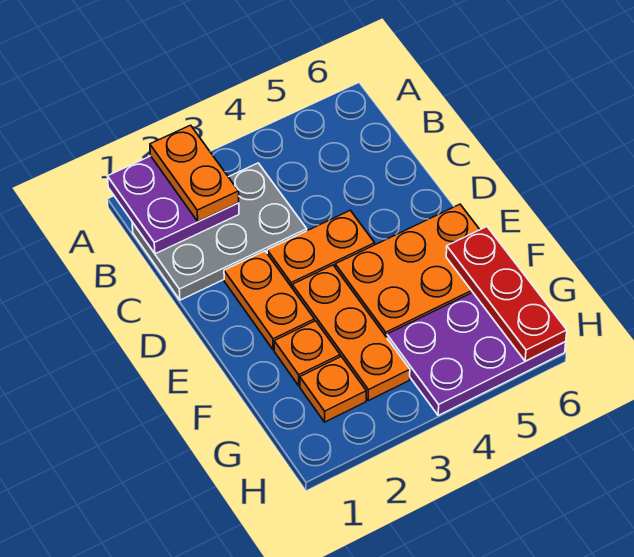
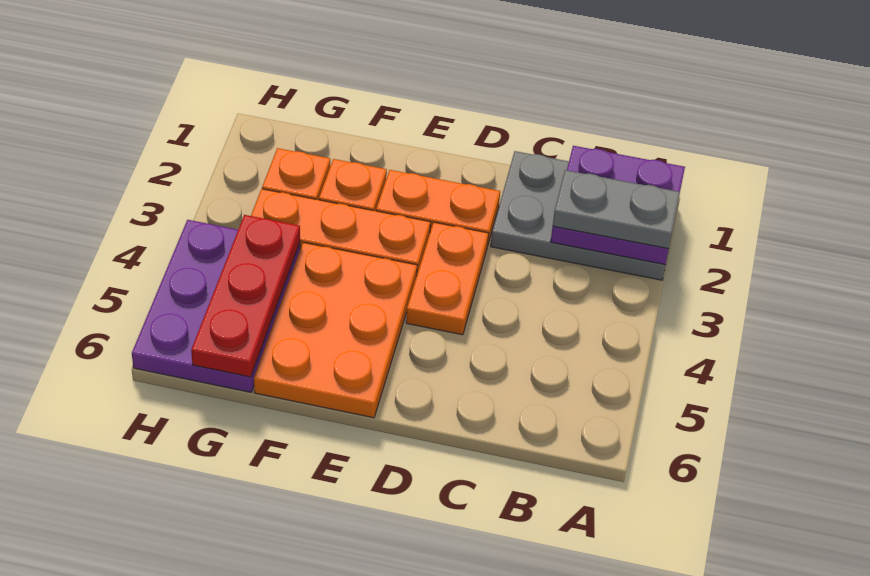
orange 1x2 plate [150,125,239,222] -> grey 1x2 plate [553,170,680,249]
grey 2x3 plate [132,163,307,300] -> grey 2x3 plate turned to [491,151,665,280]
red 1x3 plate [446,227,567,361] -> red 1x3 plate turned to [191,215,300,377]

